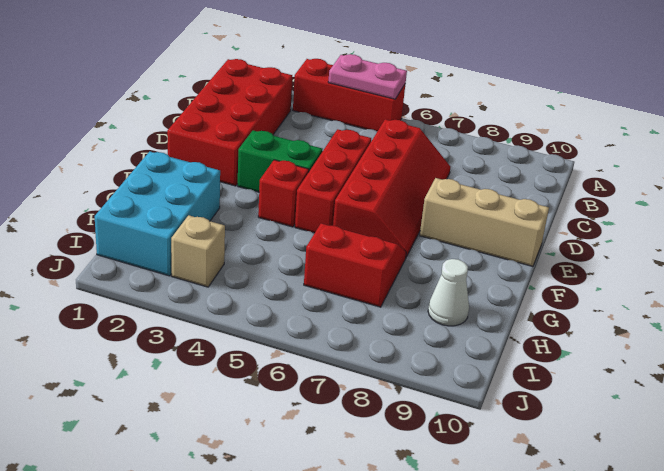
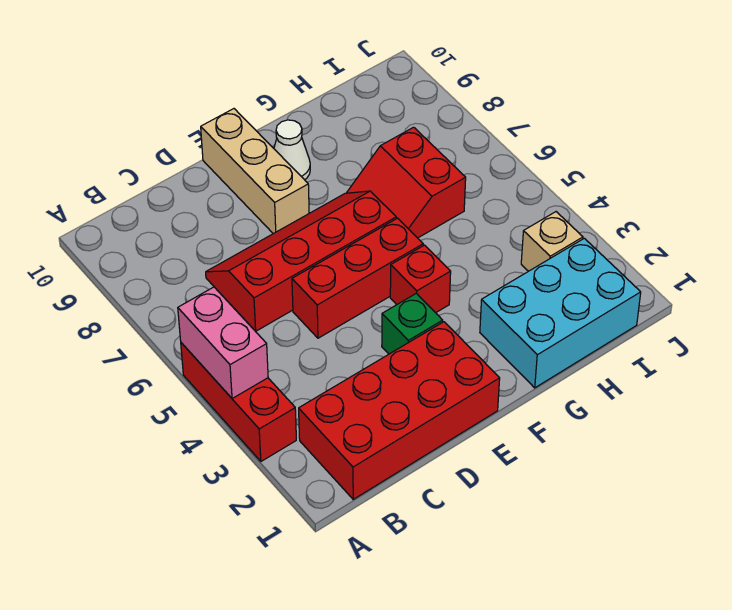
pink 1x2 plate [328,54,407,99] -> pink 1x2 brick [178,287,268,399]
green 1x2 brick [238,131,323,192] -> green 1x1 brick [382,293,443,354]
white 1x1 cone [428,259,469,326] -> white 1x1 cone moved to [274,120,310,180]

